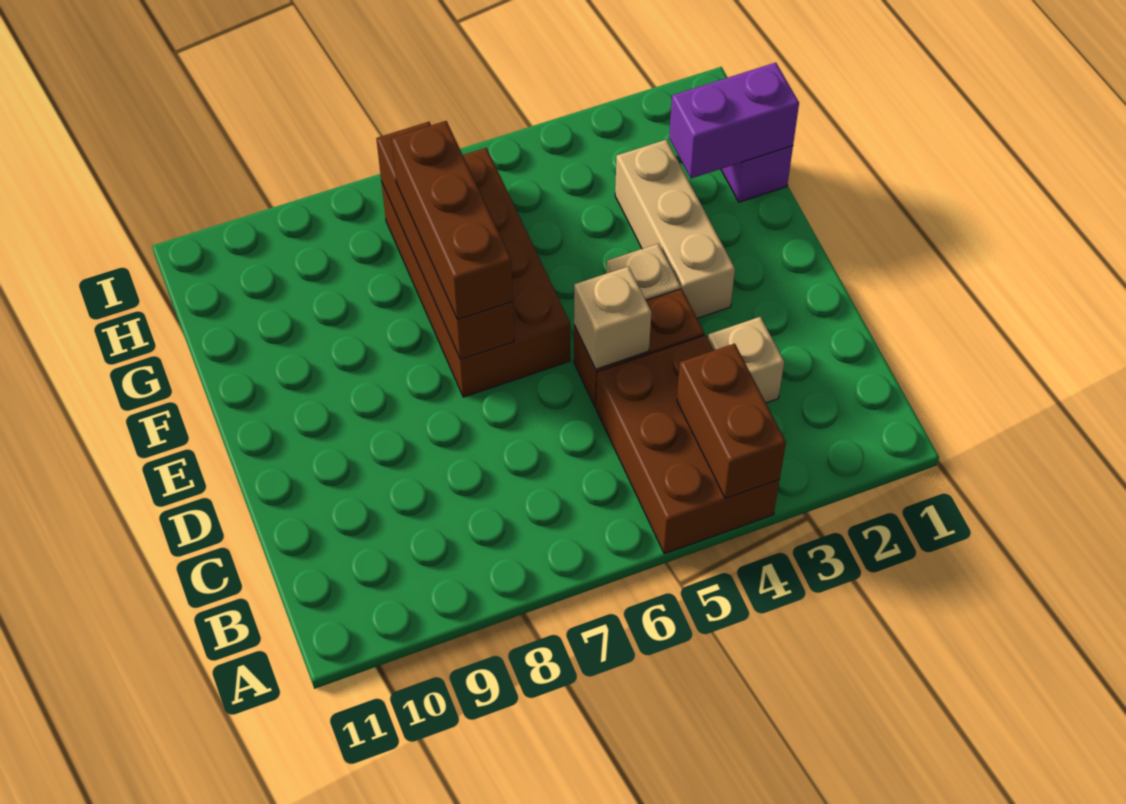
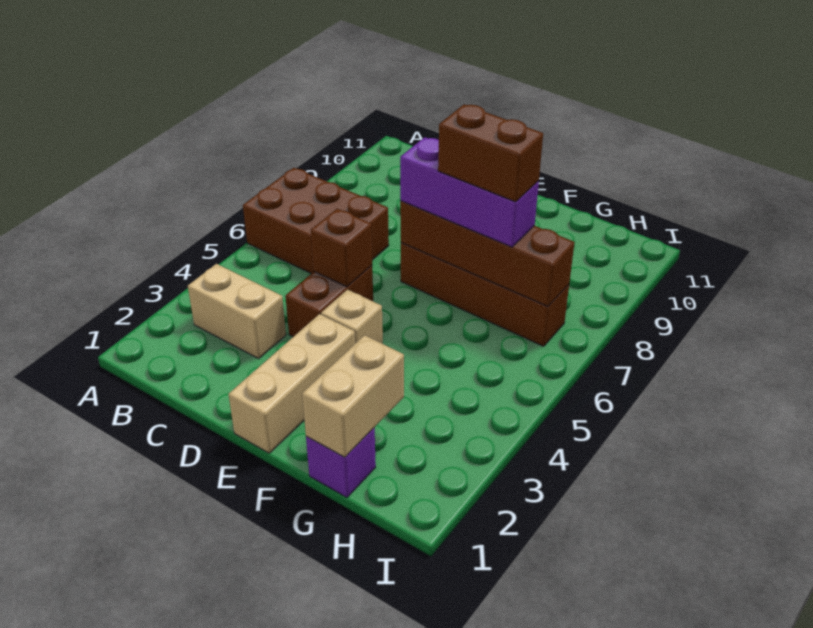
brown 2x3 brick [596,335,779,554] -> brown 2x3 brick moved to [243,168,389,274]
brown 1x2 brick [677,344,786,498] -> brown 1x2 brick moved to [438,104,543,202]
tan 1x1 brick [708,317,784,403] -> tan 1x2 brick [188,264,286,359]
tan 1x1 brick [574,266,651,369] -> brown 1x1 brick [311,209,372,287]
tan 1x3 brick [615,140,735,318] -> tan 1x3 brick turned to [229,314,355,453]
brown 2x4 brick [381,148,570,397] -> brown 1x4 brick [401,243,569,346]
brown 1x3 brick [391,121,513,320] -> purple 1x3 brick [400,137,539,247]
purple 1x2 brick [669,63,799,178] -> tan 1x2 brick [302,335,404,457]

